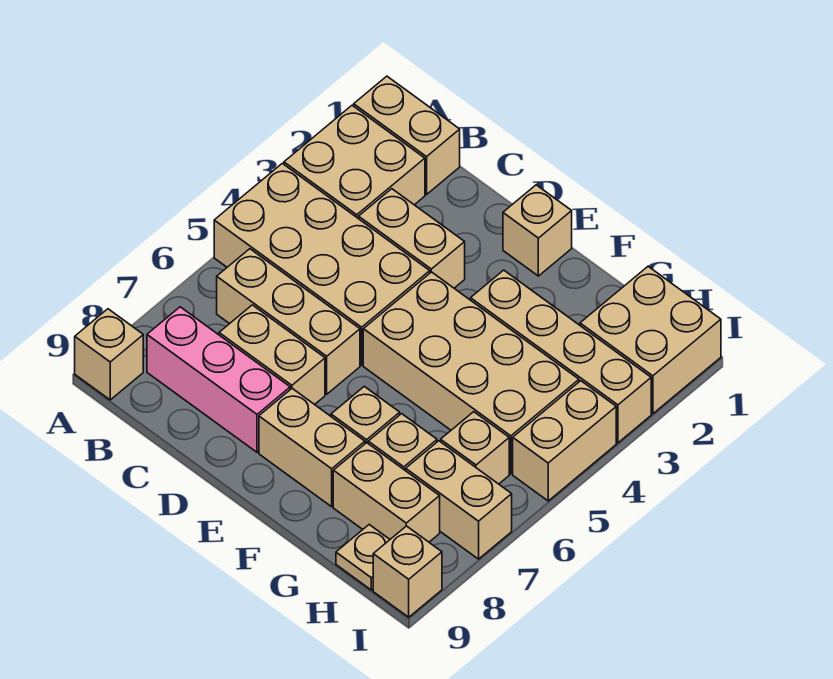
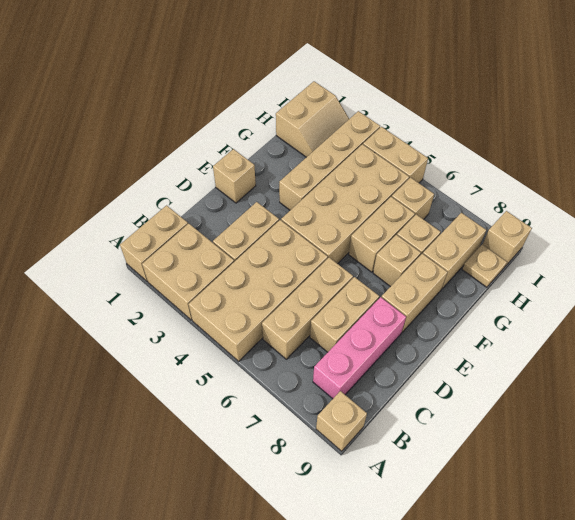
tan 2x2 brick [580,267,721,414] -> tan 2x2 slope [276,81,349,157]
tan 1x2 brick [406,441,512,559] -> tan 1x2 brick moved to [349,197,415,272]

